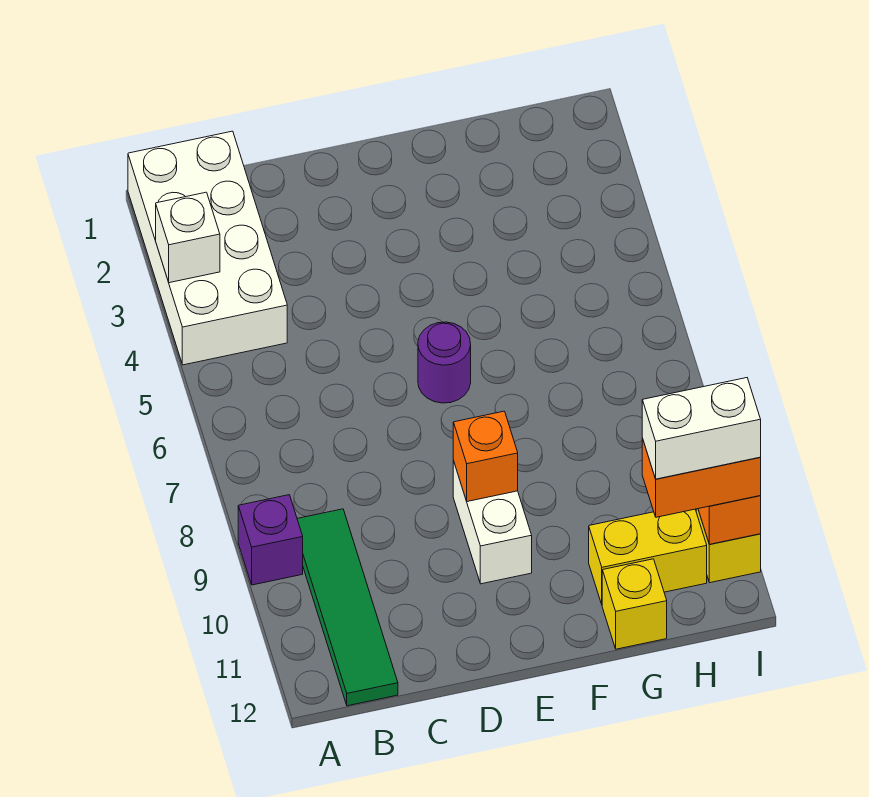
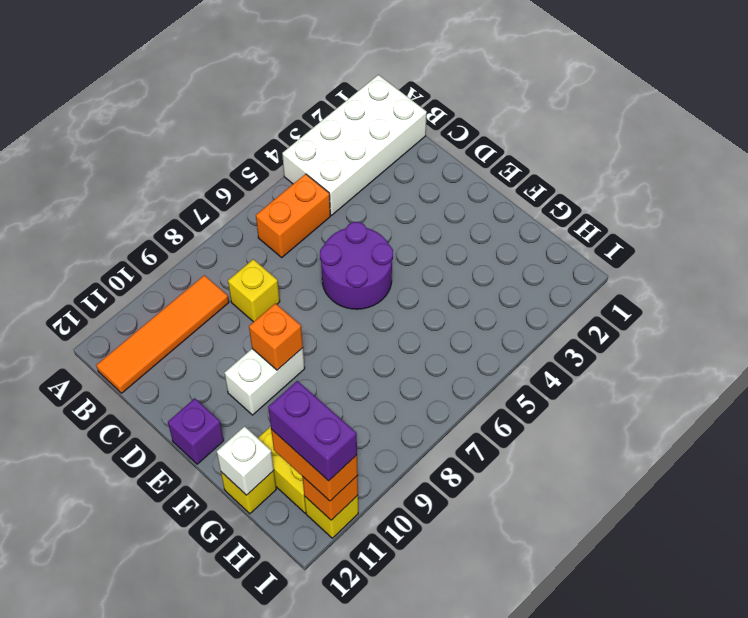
white 1x1 brick [156,192,220,283] -> white 1x1 brick moved to [217,426,274,495]
purple 1x1 brick [238,495,303,585] -> purple 1x1 brick moved to [168,398,224,464]
none -> orange 1x2 brick [256,174,330,257]
green 1x4 tile [297,509,398,706] -> orange 1x4 tile [96,275,229,393]
none -> yellow 1x1 brick [228,259,280,322]
purple 1x1 round brick [418,322,471,403] -> purple 2x2 round brick [320,222,393,309]
white 1x2 brick [642,378,761,479] -> purple 1x2 brick [268,381,357,481]

